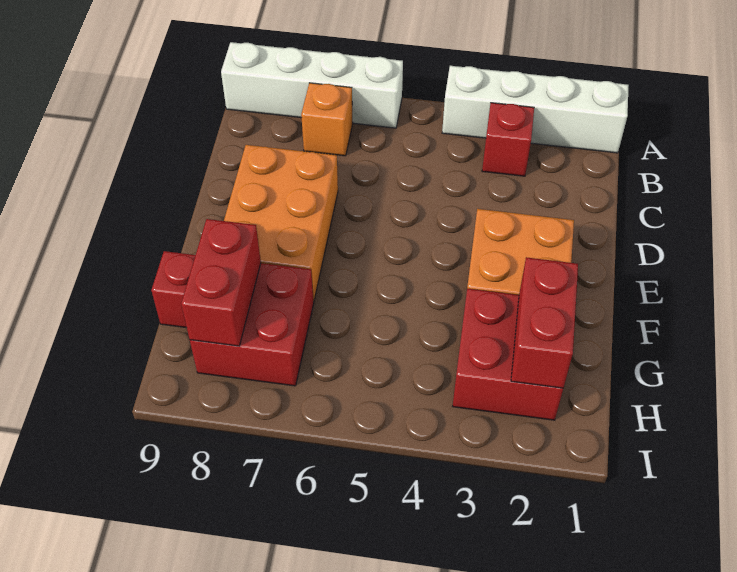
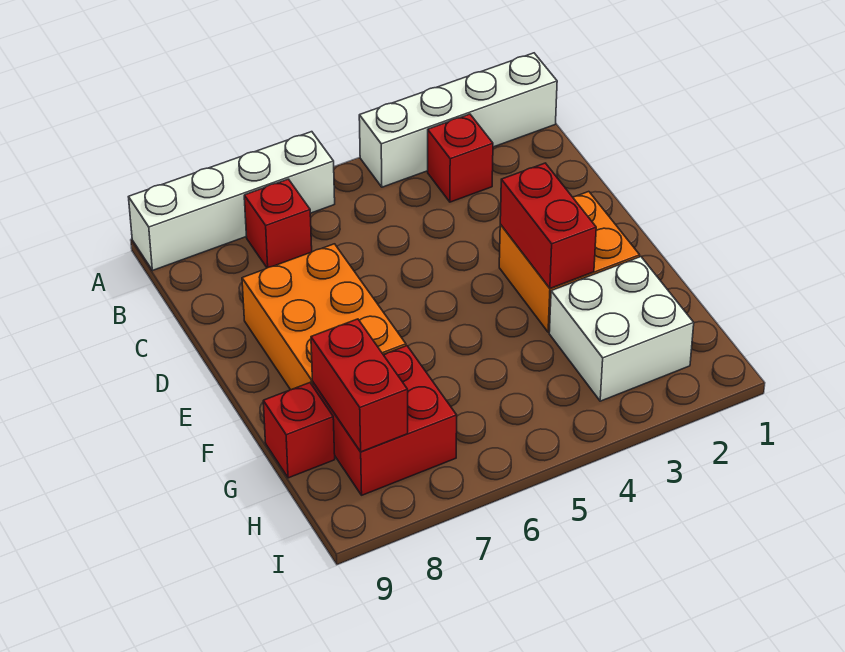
orange 1x1 brick [301,83,353,156] -> red 1x1 brick [244,179,312,268]
red 2x2 brick [453,289,563,420] -> white 2x2 brick [549,257,694,401]
red 1x2 brick [511,257,578,388] -> red 1x2 brick moved to [500,163,596,288]

